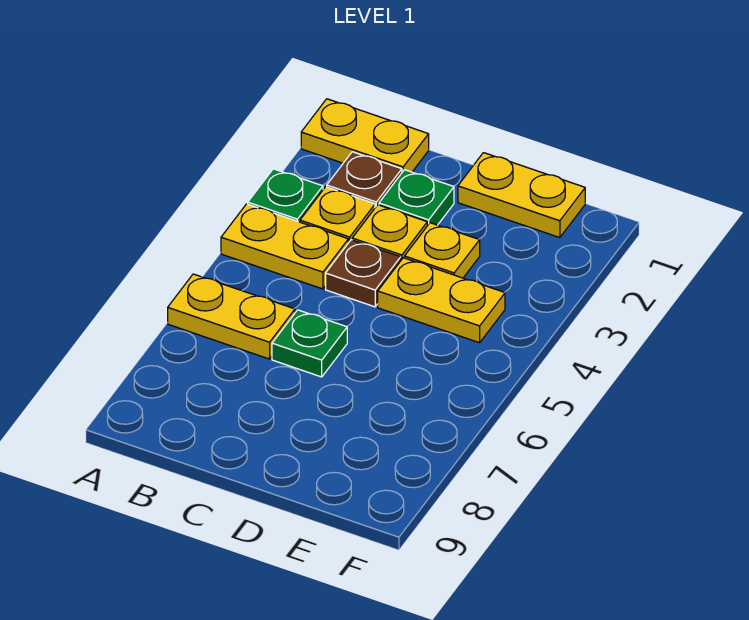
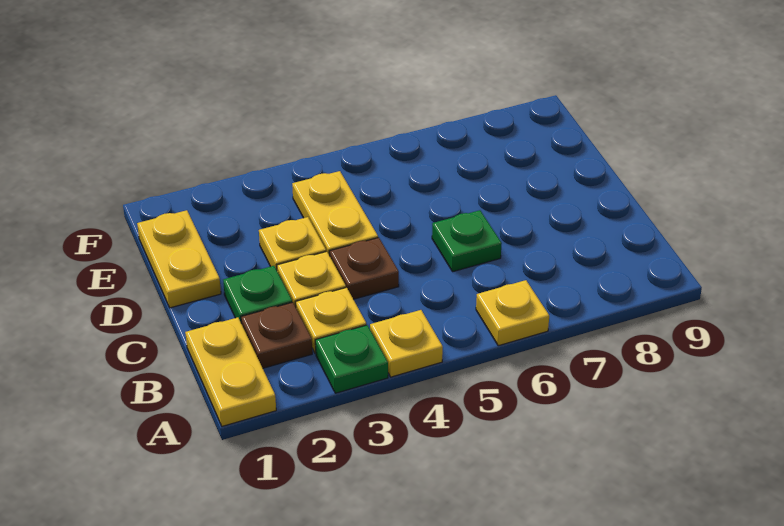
yellow 1x2 plate [221,204,348,289] -> yellow 1x1 plate [370,310,443,377]
yellow 1x2 plate [168,274,295,359] -> yellow 1x1 plate [476,280,549,346]

